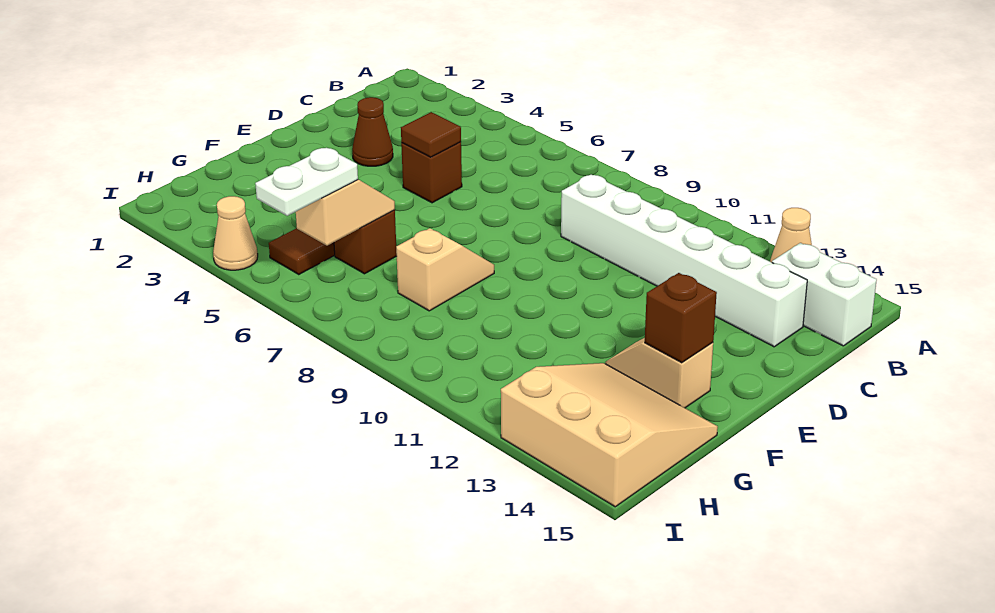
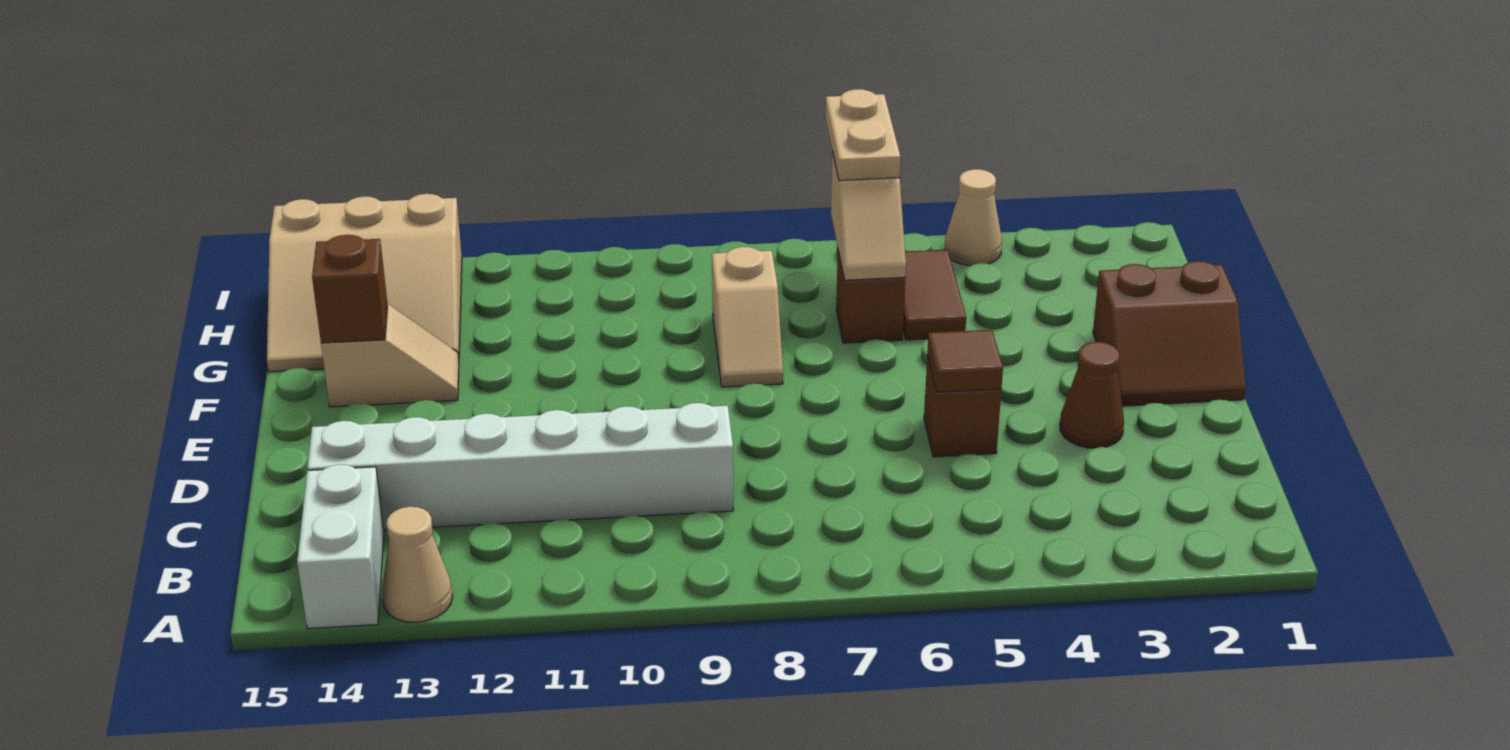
white 1x2 brick [772,243,877,346] -> white 1x2 brick turned to [297,465,384,629]
none -> brown 2x2 slope [1093,261,1246,406]
white 1x2 plate [255,148,358,216] -> tan 1x2 plate [825,89,901,181]

